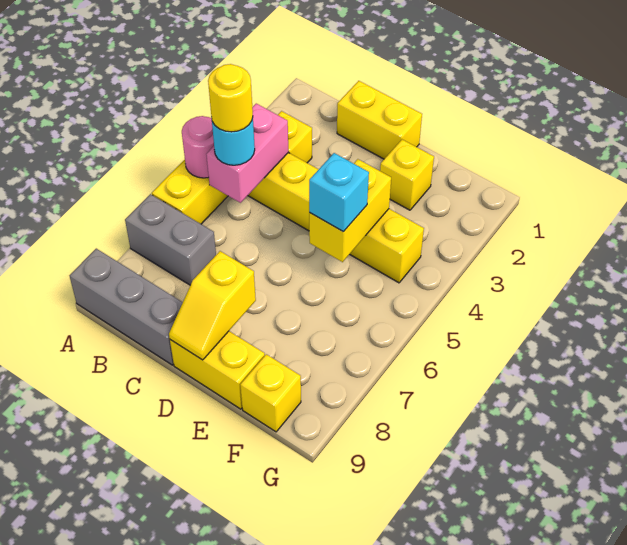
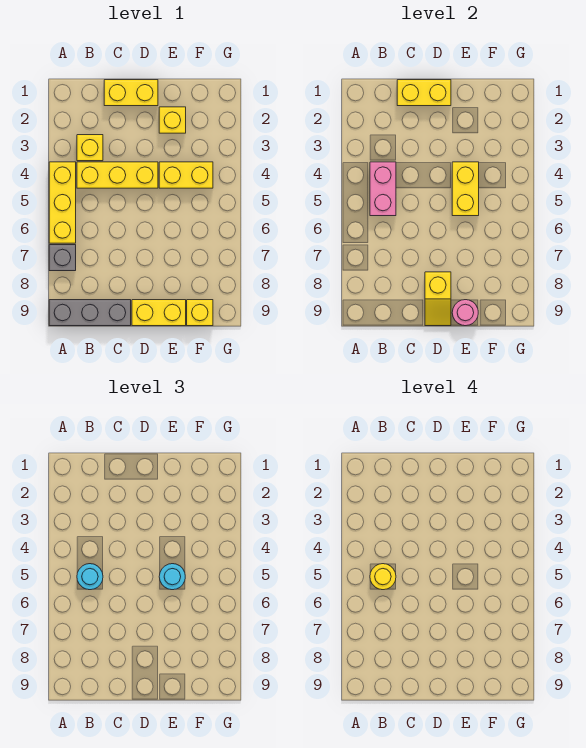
pink 1x1 round brick [182,116,214,178] -> pink 1x1 round brick moved to [452,300,478,326]
grey 1x2 brick [125,194,216,285] -> grey 1x1 brick [49,245,76,271]
none -> yellow 1x2 brick [397,80,451,106]
cyan 1x1 brick [309,153,369,232] -> cyan 1x1 round brick [159,564,185,590]

